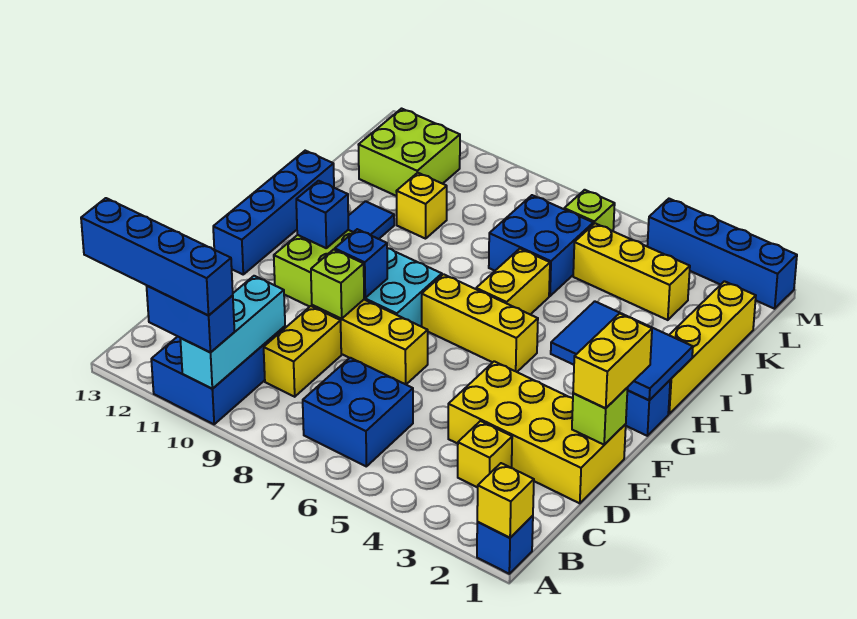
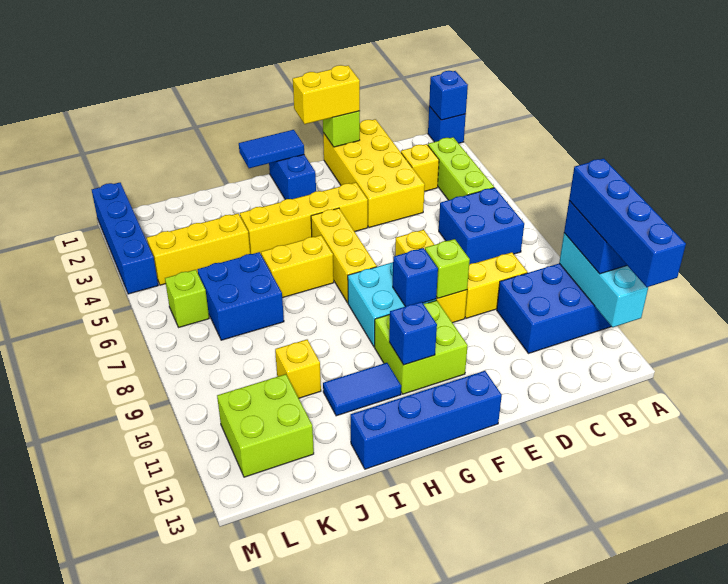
yellow 1x1 brick [477,463,534,538] -> blue 1x1 brick [429,71,468,120]
cyan 1x3 brick [180,276,285,389] -> cyan 1x3 brick turned to [559,233,648,327]
none -> lime 1x3 brick [428,137,494,200]
blue 2x3 tile [551,301,693,400] -> blue 1x2 tile [239,130,304,168]
yellow 1x4 brick [668,281,756,414] -> yellow 1x4 brick moved to [240,183,368,254]
yellow 1x3 brick [573,223,690,320] -> yellow 1x3 brick turned to [147,214,250,285]

